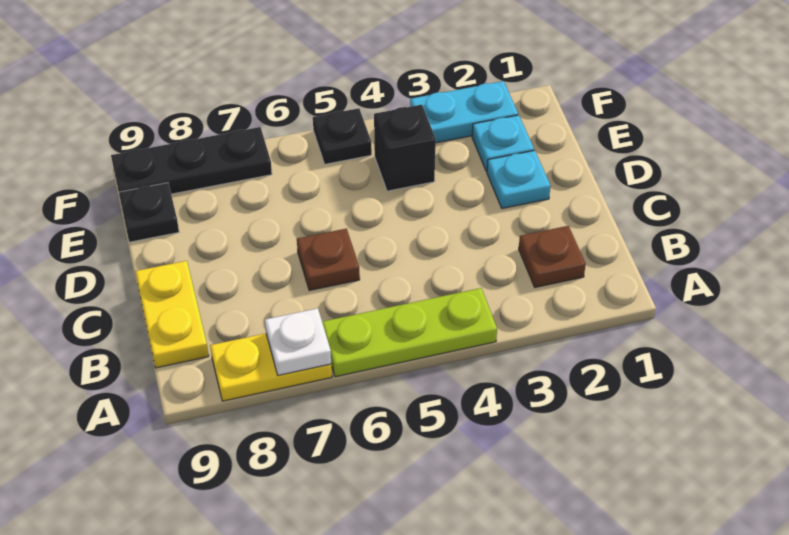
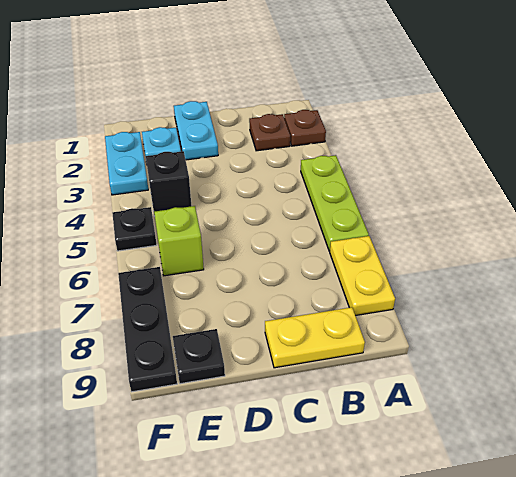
white 1x1 plate [265,308,331,375] -> none
brown 1x1 plate [297,229,360,291] -> brown 1x1 plate moved to [284,110,326,146]
cyan 1x1 plate [487,150,550,209] -> cyan 1x2 plate [174,101,218,160]
none -> lime 1x1 brick [154,206,204,276]

